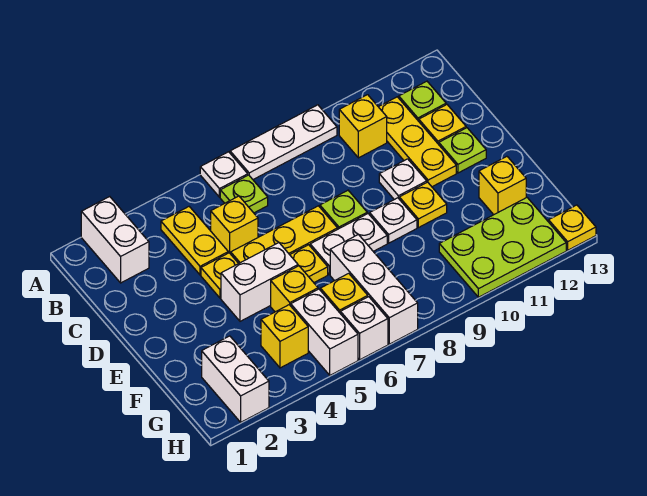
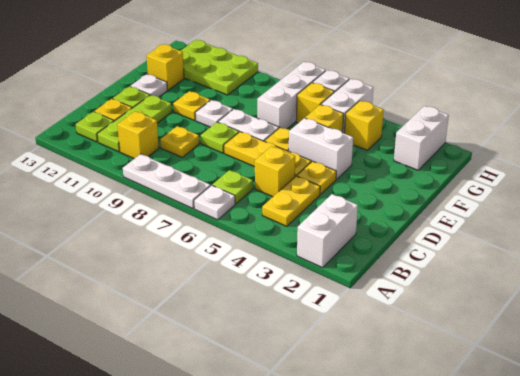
yellow 1x3 plate [379,97,456,187] -> lime 1x3 plate [97,95,172,152]
white 1x1 plate [379,159,427,200] -> white 1x1 plate moved to [131,74,167,97]
yellow 1x1 plate [549,205,596,250] -> yellow 1x1 plate moved to [160,126,199,157]

